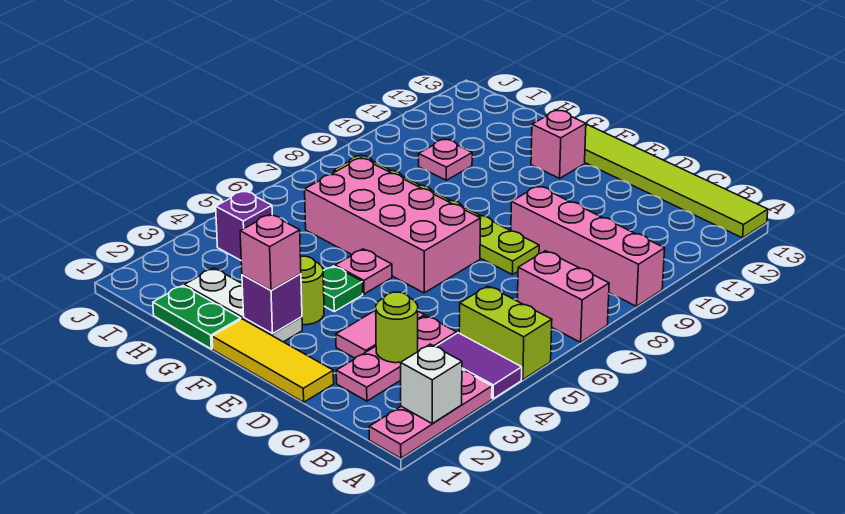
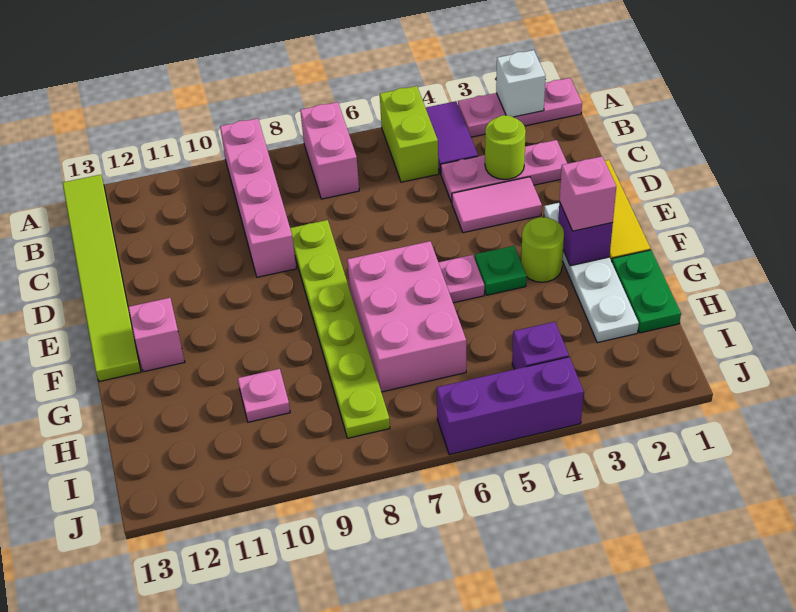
pink 2x4 brick [305,158,481,293] -> pink 2x3 brick [347,241,466,392]
white 1x3 plate [184,268,302,342] -> white 1x4 plate [544,203,639,343]
none -> purple 1x3 brick [436,357,584,455]

